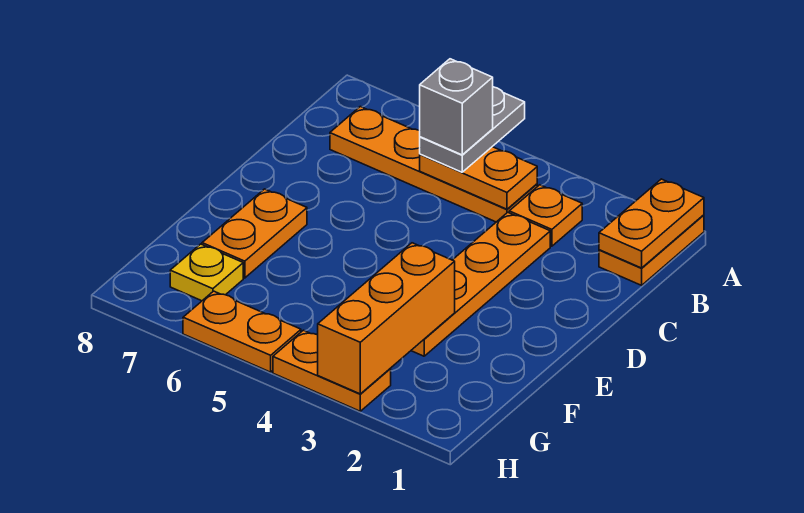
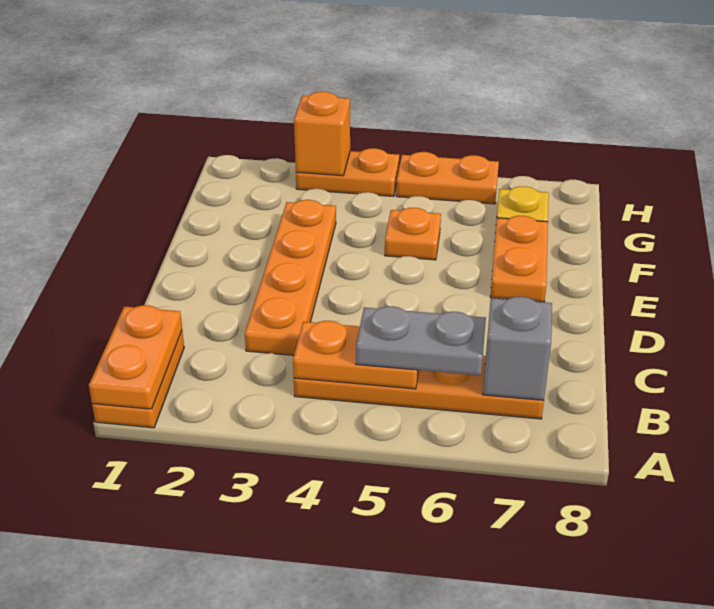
grey 1x2 plate [420,87,525,172] -> grey 1x2 plate turned to [356,306,486,375]
orange 1x1 plate [509,185,582,246] -> orange 1x1 plate moved to [385,208,441,260]
grey 1x1 brick [420,59,493,155] -> grey 1x1 brick moved to [483,297,552,400]
orange 1x3 brick [318,243,455,394] -> orange 1x1 brick [294,92,350,176]

